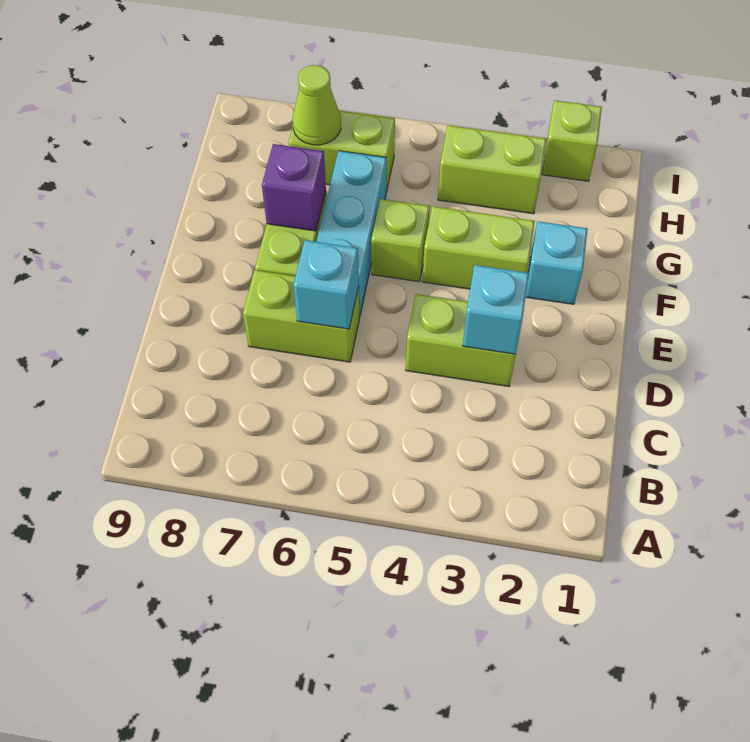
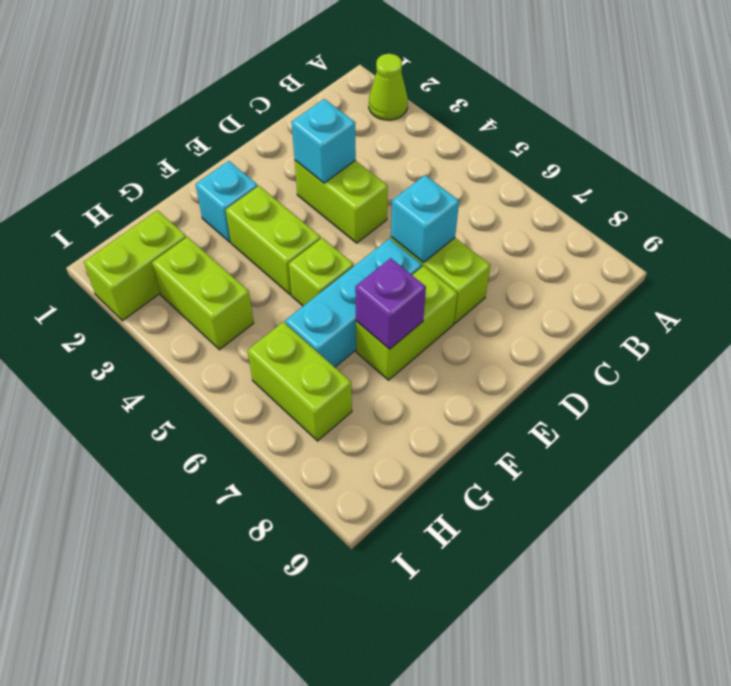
lime 1x1 cone [293,65,341,145] -> lime 1x1 cone moved to [369,54,408,120]
lime 1x1 brick [542,100,602,181] -> lime 1x2 brick [84,211,186,321]

